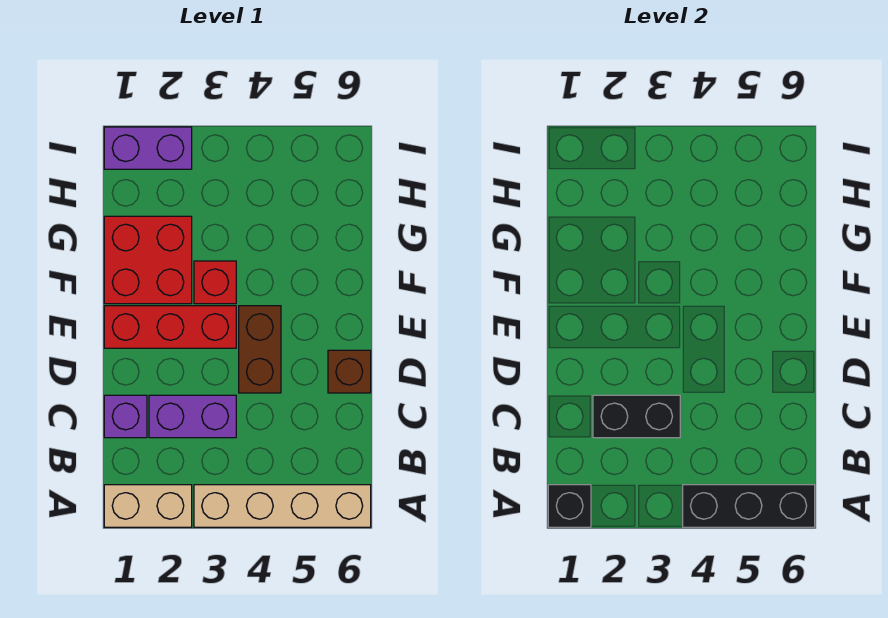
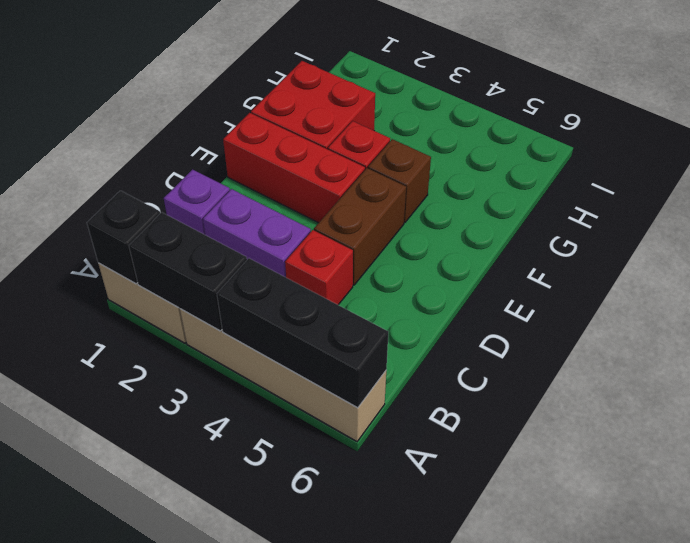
black 1x2 brick [593,395,680,438] -> black 1x2 brick moved to [129,212,247,331]
none -> red 1x1 brick [285,230,353,305]
brown 1x1 brick [328,350,371,393] -> brown 1x1 brick moved to [368,139,431,223]
purple 1x2 brick [104,127,192,169] -> none

